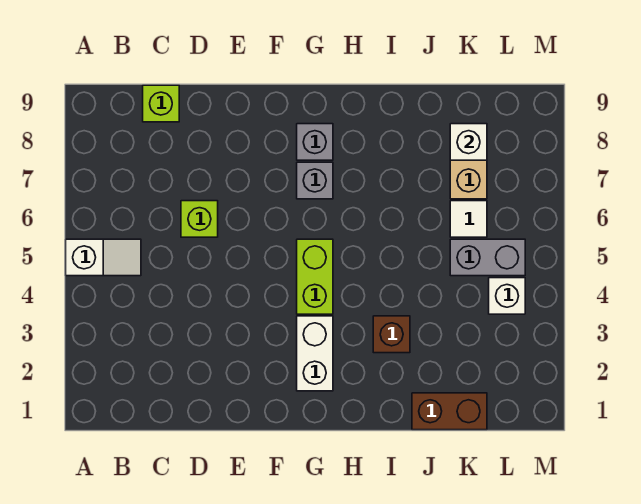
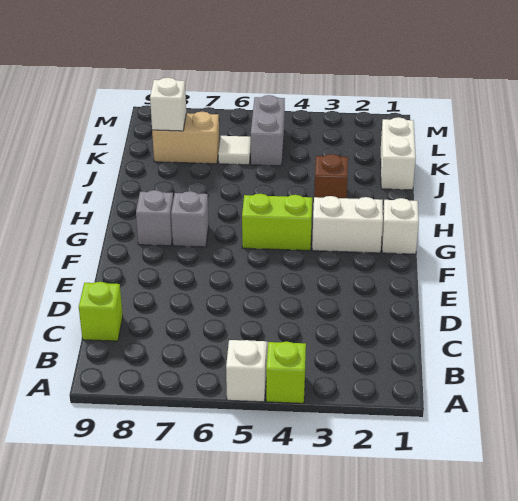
lime 1x1 brick [181,201,218,237] -> lime 1x1 brick moved to [266,342,306,403]
brown 1x2 brick [412,393,487,430] -> white 1x2 brick [381,117,416,190]
white 1x1 brick [489,278,525,314] -> white 1x1 brick moved to [382,198,419,254]

